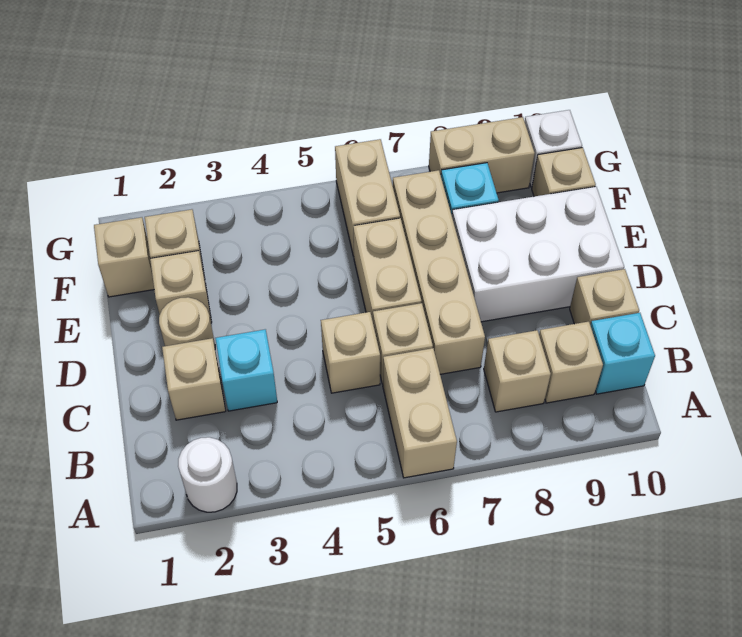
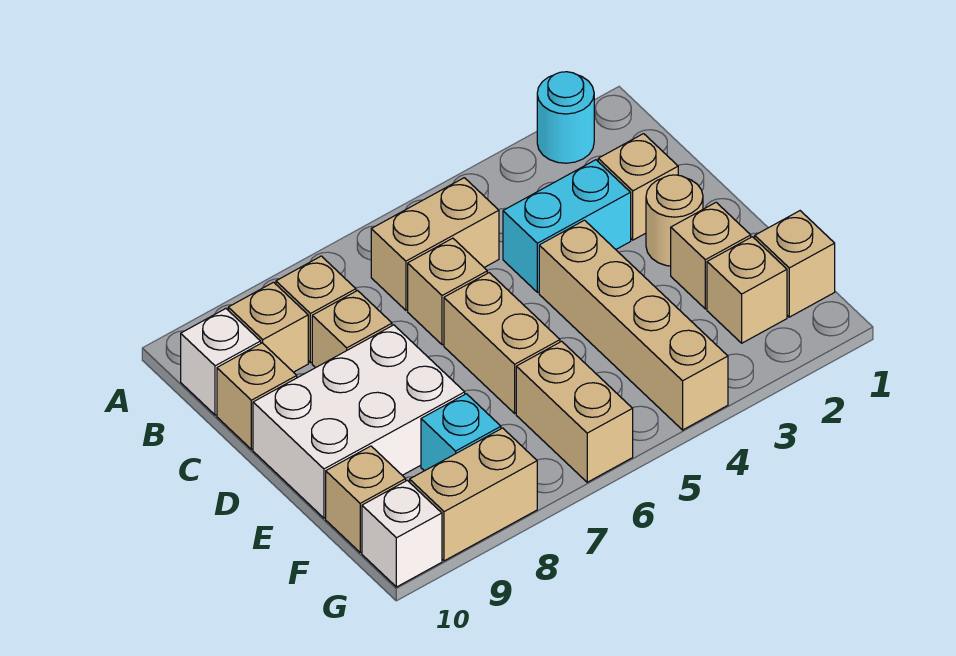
white 1x1 round brick [178,437,237,512] -> cyan 1x1 round brick [537,72,594,163]
tan 1x2 brick [383,348,457,478] -> tan 1x2 brick turned to [371,178,499,310]
cyan 1x1 brick [590,313,655,394] -> white 1x1 brick [181,309,261,415]
cyan 1x1 brick [215,329,277,411] -> cyan 1x2 brick [503,160,631,292]
tan 1x1 brick [321,312,380,393] -> tan 1x1 brick moved to [312,291,392,368]
tan 1x4 brick [393,170,485,374] -> tan 1x4 brick moved to [539,220,728,430]

